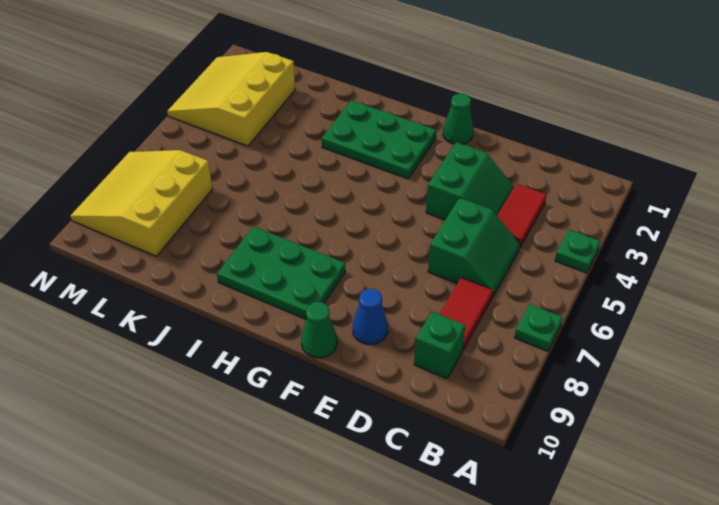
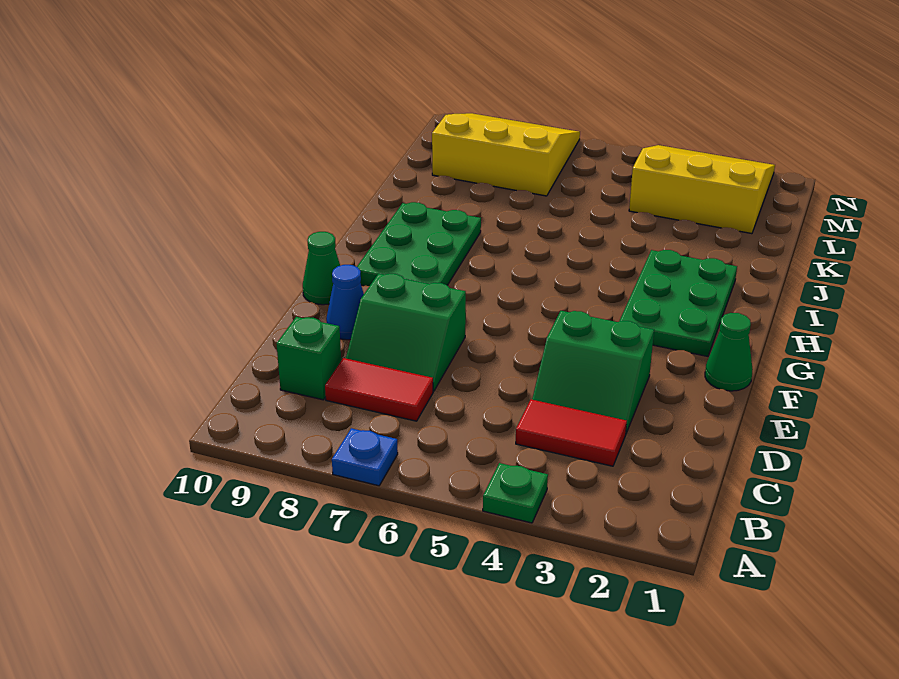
green 1x1 plate [515,304,563,351] -> blue 1x1 plate [332,428,398,486]
green 2x2 slope [428,198,520,297] -> green 2x2 slope moved to [346,274,466,391]

